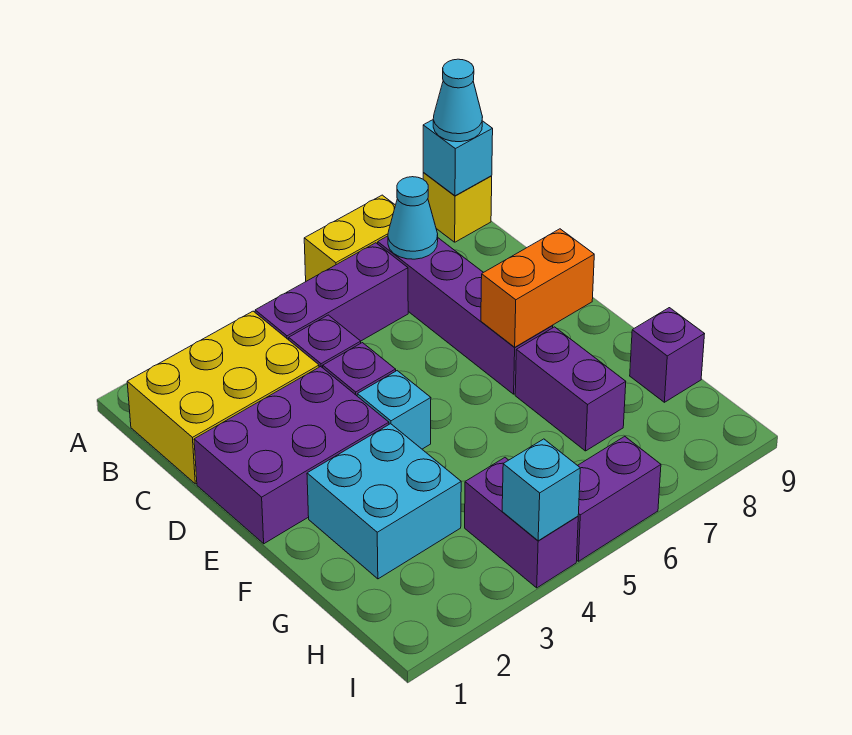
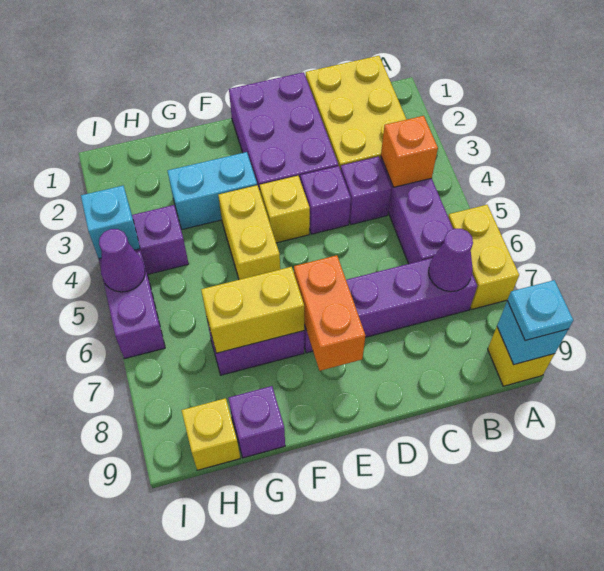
cyan 1x1 cone [433,59,482,142] -> cyan 1x1 plate [507,280,573,340]
none -> orange 1x1 brick [381,116,438,187]
cyan 1x1 cone [388,177,438,259] -> purple 1x1 cone [429,229,473,292]
cyan 1x1 brick [357,371,431,449] -> yellow 1x1 brick [260,176,310,243]
cyan 2x2 brick [307,424,461,579] -> cyan 1x2 brick [168,152,257,229]
none -> yellow 1x2 brick [218,185,280,280]
none -> yellow 1x2 brick [201,267,304,353]
none -> yellow 1x1 brick [181,398,240,470]
none -> purple 1x1 cone [99,229,145,292]

